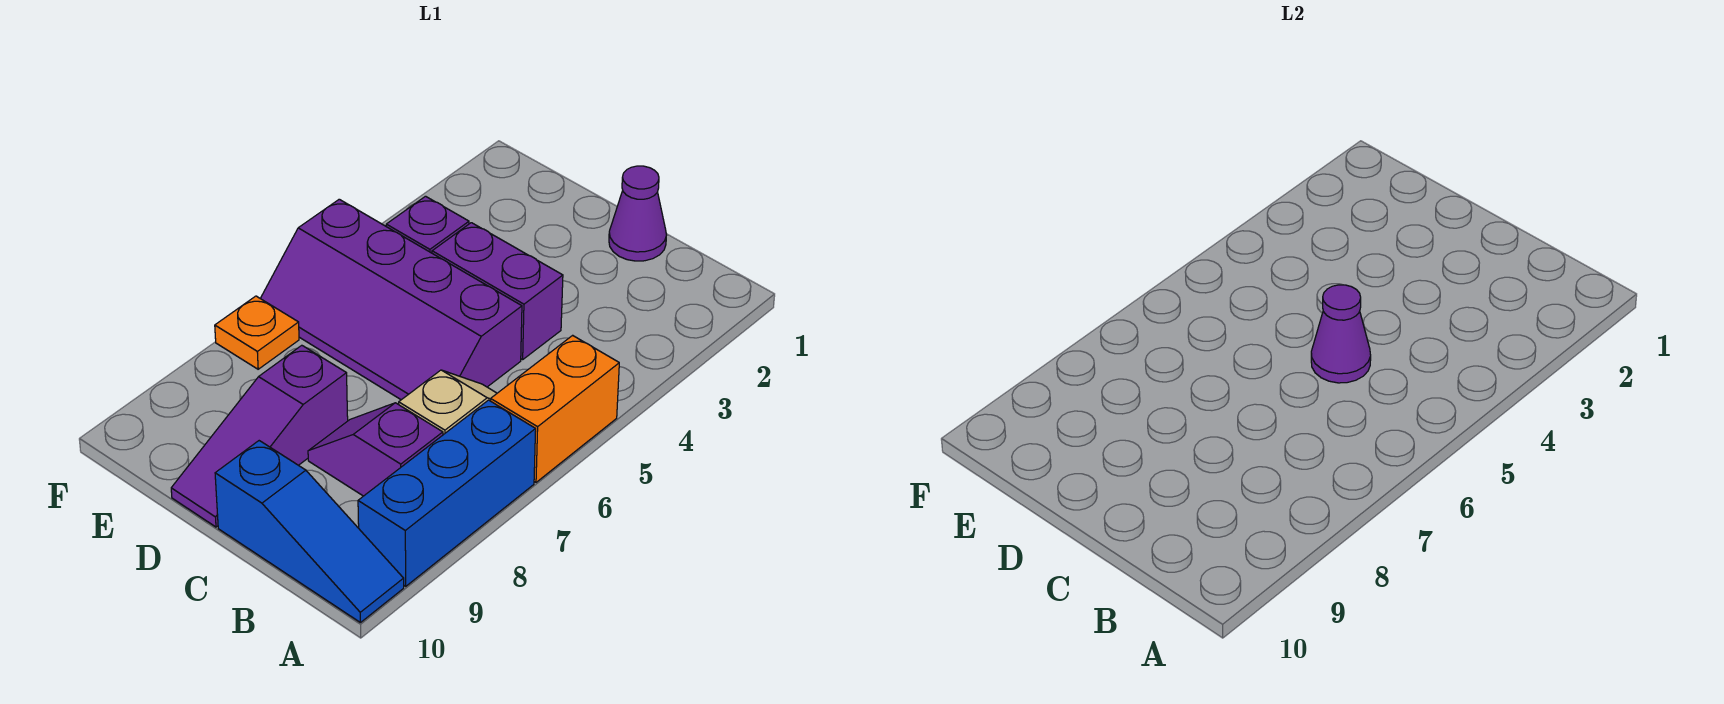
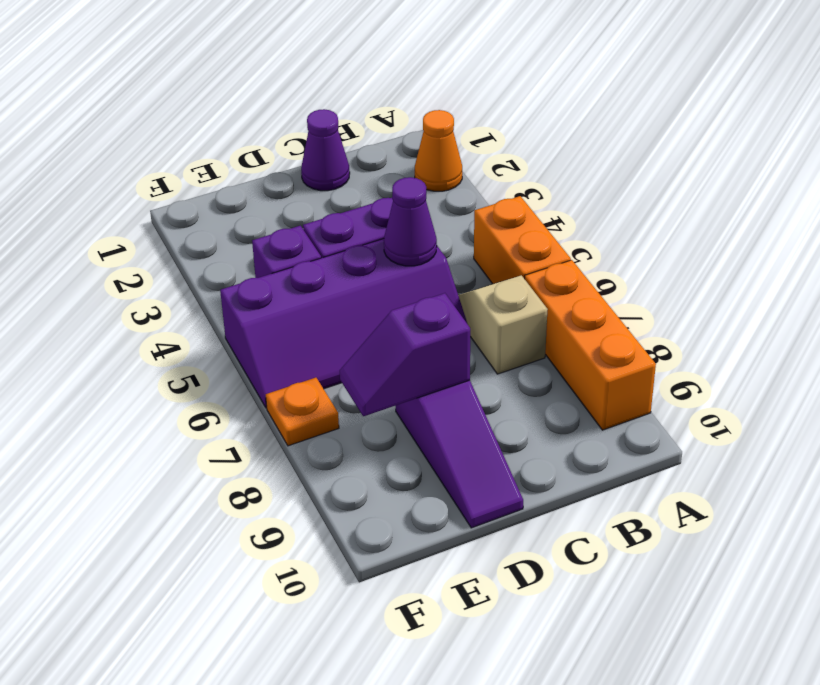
none -> orange 1x1 cone [415,110,462,191]
blue 1x3 brick [358,400,536,586] -> orange 1x3 brick [525,260,656,430]
blue 1x3 slope [215,441,404,622] -> none
purple 1x2 slope [308,403,443,496] -> purple 1x2 slope moved to [340,293,470,416]

